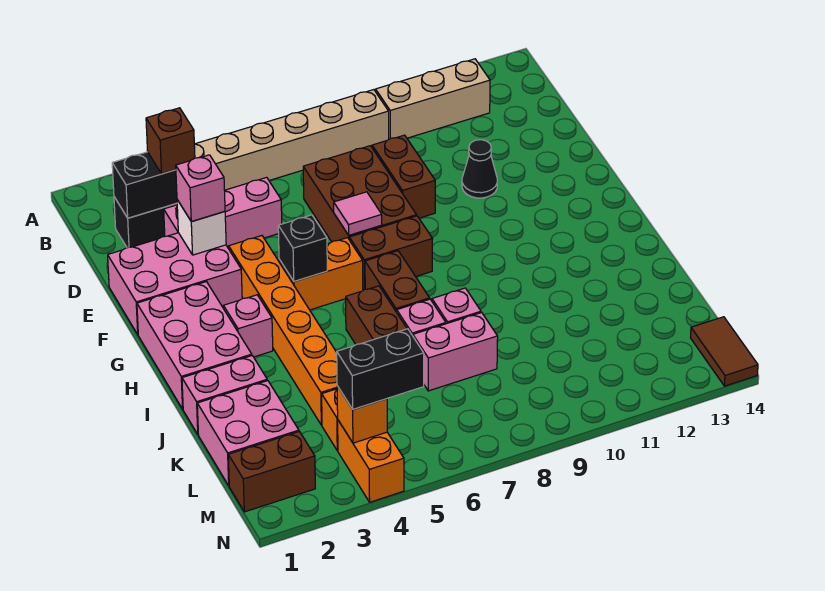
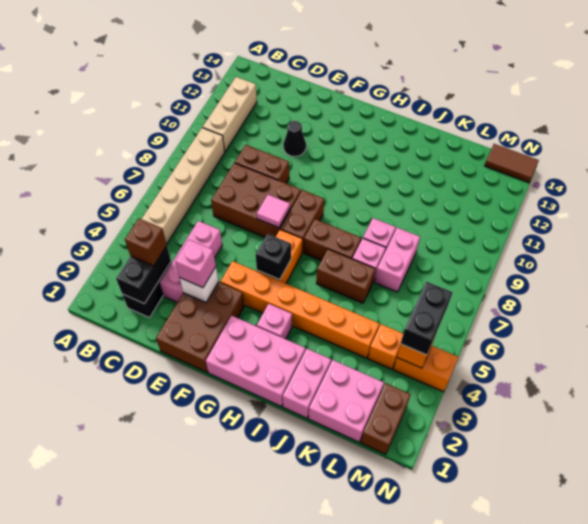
pink 2x3 brick [108,233,242,334] -> brown 2x3 brick [156,282,244,372]

